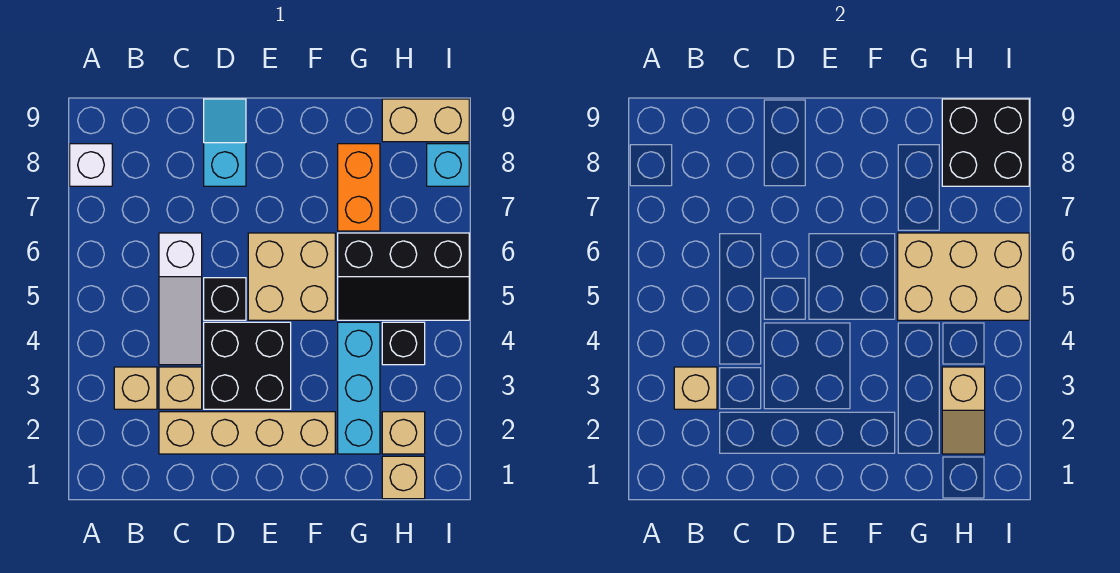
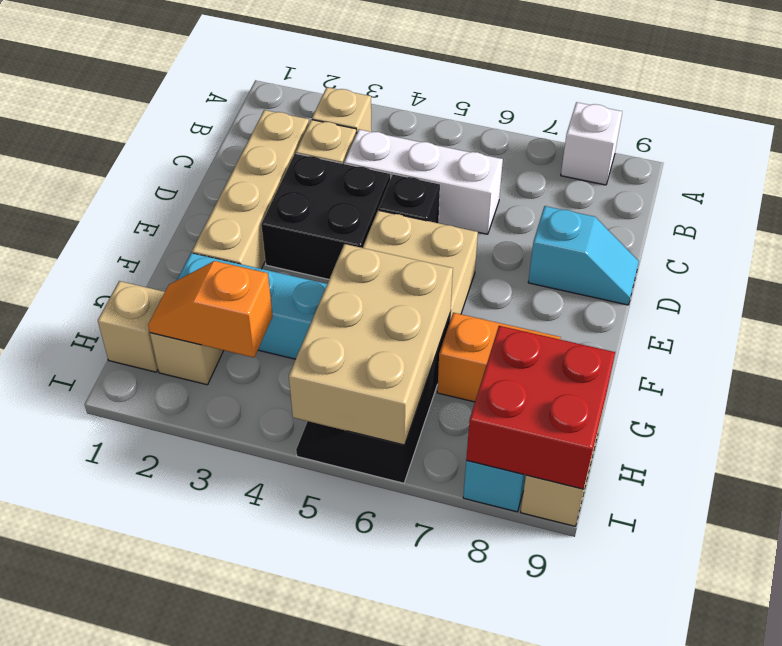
tan 1x1 brick [674,367,717,409] -> none
white 1x3 slope [159,233,202,365] -> white 1x3 brick [344,129,503,234]
tan 1x2 slope [942,367,985,454] -> orange 1x2 slope [148,261,273,357]
black 1x1 brick [382,322,425,365] -> none
black 2x2 brick [942,99,1029,186] -> red 2x2 brick [466,326,615,489]

